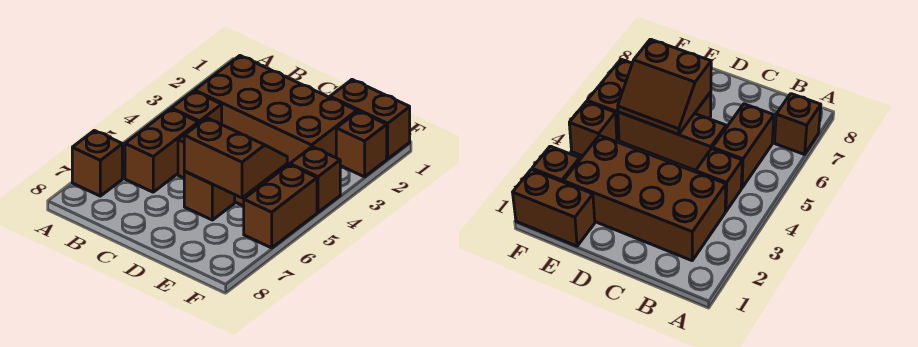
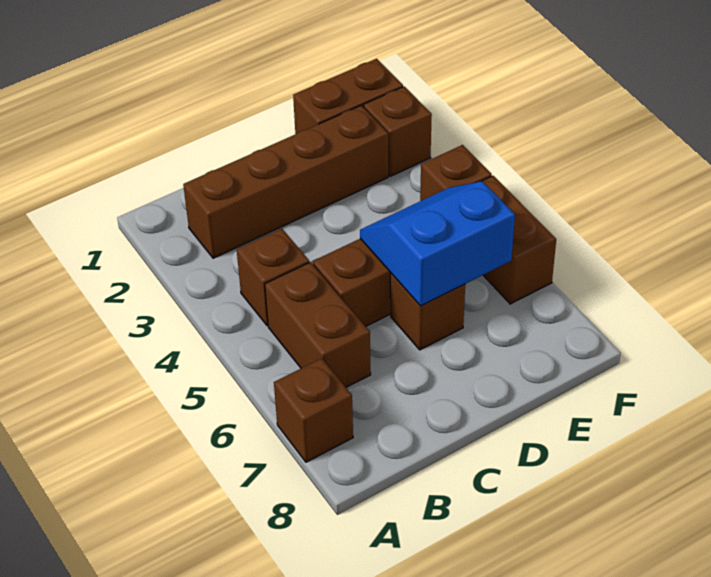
brown 2x4 brick [195,56,357,165] -> brown 1x4 brick [183,105,388,258]
brown 2x2 slope [184,118,287,198] -> blue 2x2 slope [360,181,515,306]

